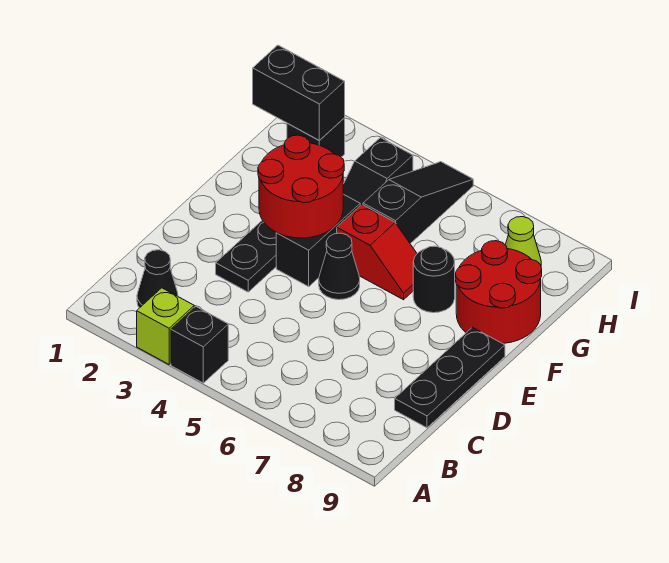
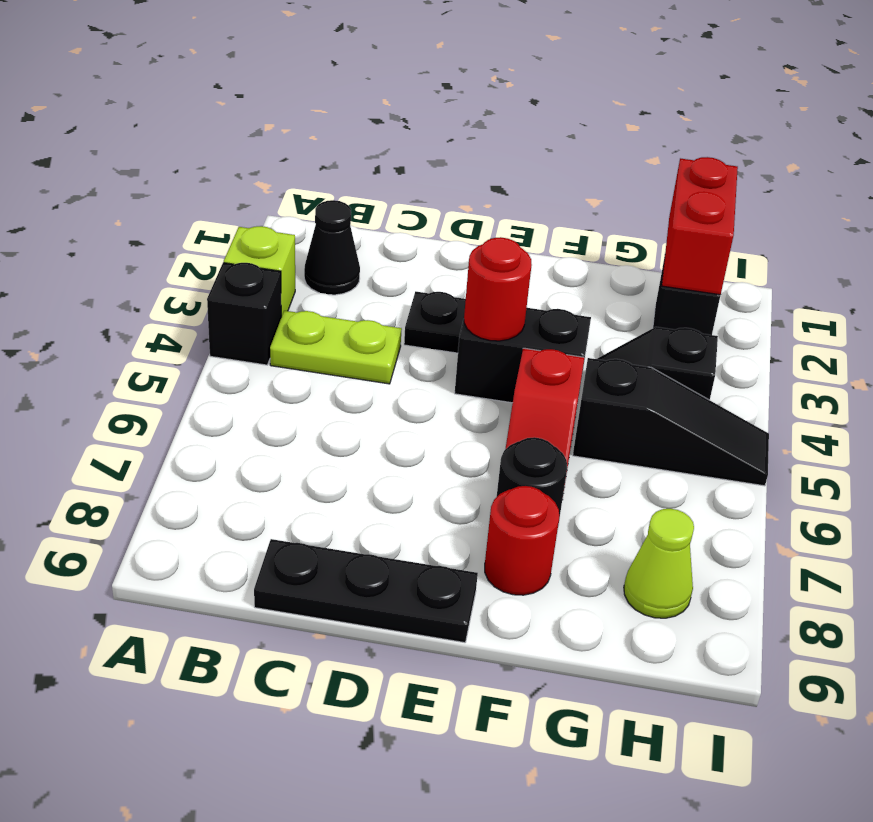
none -> lime 1x2 plate [270,311,402,384]
red 2x2 round brick [258,135,344,238] -> red 1x1 round brick [464,237,532,341]
black 1x1 cone [319,233,360,300] -> none
red 2x2 round brick [455,241,542,343] -> red 1x1 round brick [485,486,559,595]
black 1x2 brick [253,45,345,141] -> red 1x2 brick [662,157,738,295]

